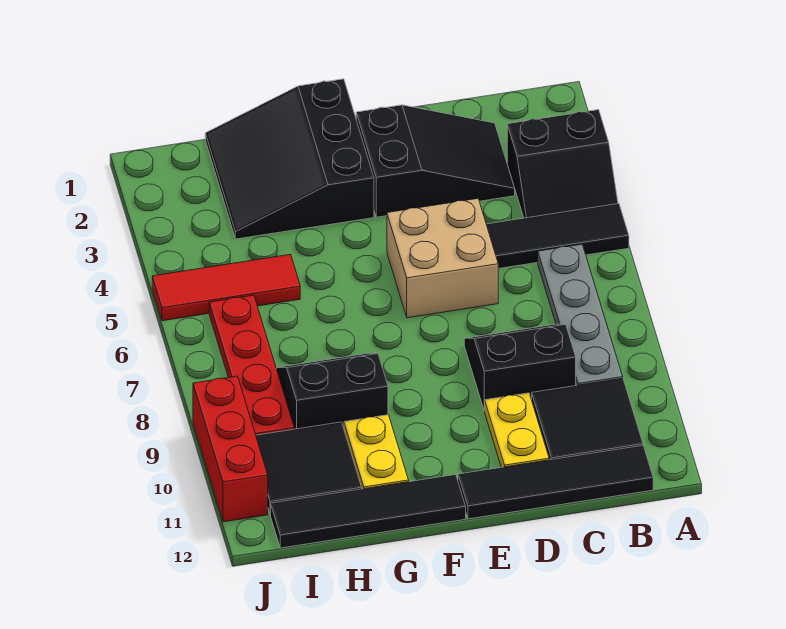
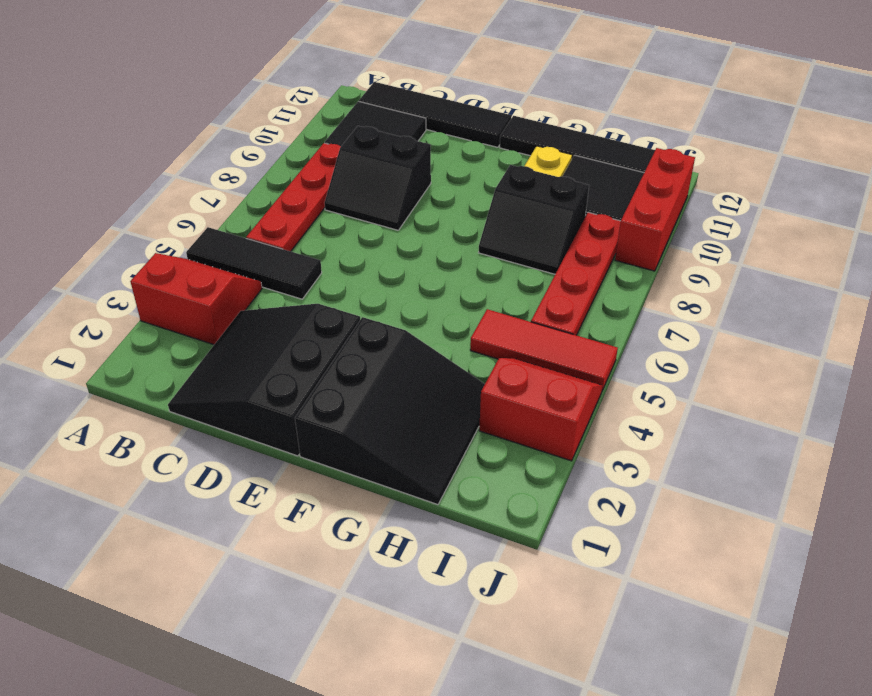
black 2x2 slope [507,110,618,218] -> red 2x2 slope [130,253,262,345]
grey 1x4 plate [538,244,623,386] -> red 1x4 plate [246,143,341,251]
black 2x3 slope [356,105,515,217] -> black 3x3 slope [168,304,360,456]
tan 2x2 brick [387,199,498,318] -> none
yellow 1x2 plate [485,393,549,467] -> none
none -> red 2x2 slope [479,358,603,461]

